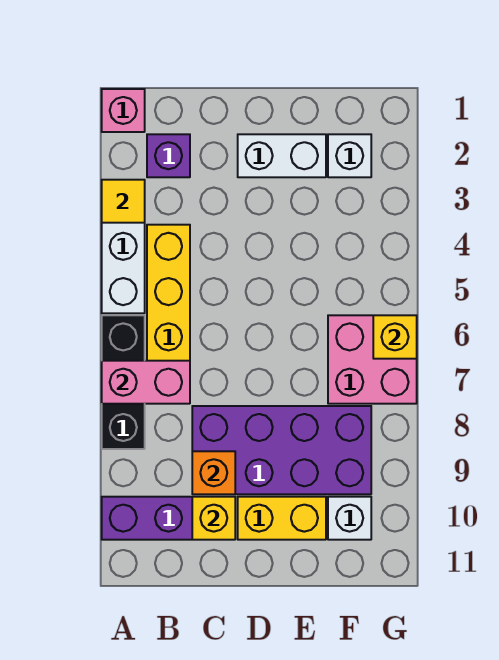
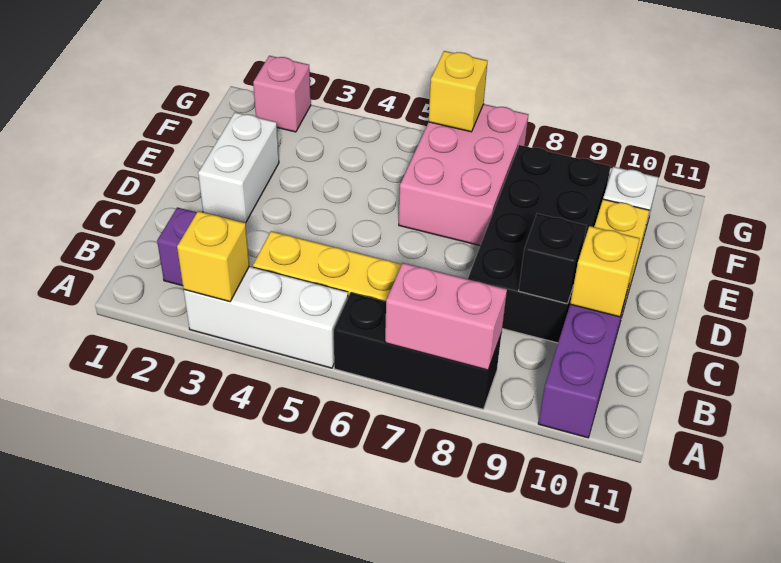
pink 1x1 brick [102,89,145,132] -> pink 1x1 brick moved to [253,56,311,132]
yellow 1x1 tile [102,180,145,223] -> yellow 1x1 brick [177,211,249,302]
pink 1x2 brick [102,361,190,404] -> pink 1x2 brick turned to [385,263,507,370]
purple 2x4 brick [192,406,371,494] -> black 2x4 brick [468,145,611,343]
orange 1x1 brick [192,451,235,494] -> black 1x1 brick [519,214,586,304]
white 1x1 brick [328,134,371,177] -> none
pink 2x2 brick [328,315,417,404] -> pink 2x3 brick [399,104,528,245]

